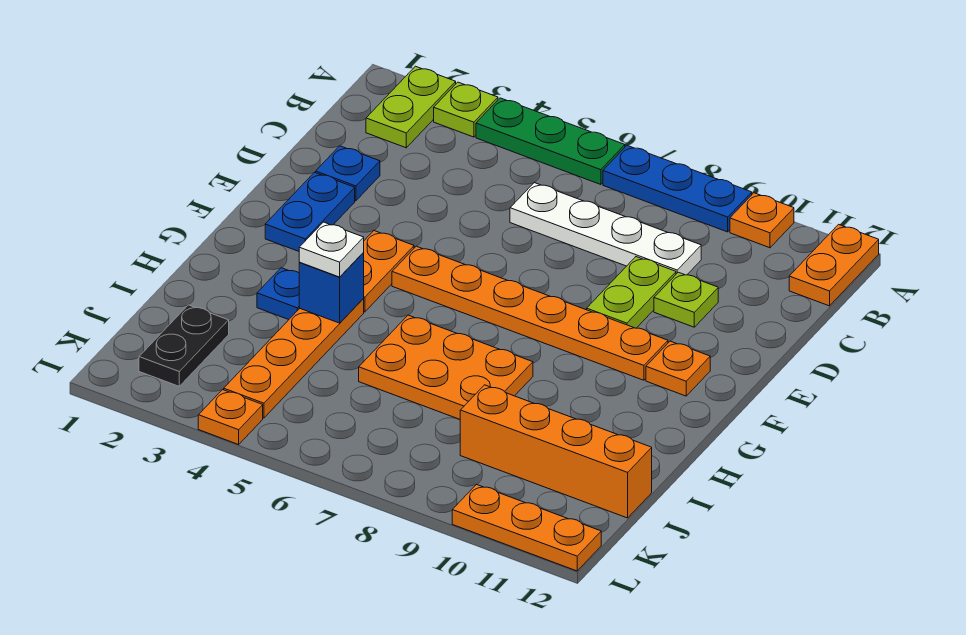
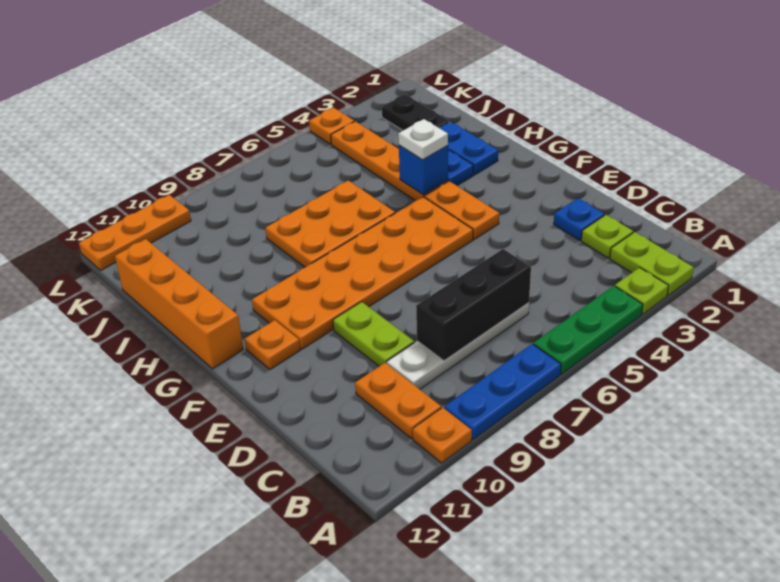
orange 1x2 plate [789,224,879,306] -> orange 1x2 plate moved to [355,363,441,439]
none -> black 1x3 brick [416,249,531,361]
lime 1x1 plate [654,272,718,327] -> lime 1x1 plate moved to [581,215,633,258]
blue 1x2 plate [265,172,355,251] -> blue 1x2 plate moved to [440,122,498,175]
orange 1x6 plate [392,246,668,380] -> orange 2x6 plate [252,197,473,349]
orange 1x4 brick [460,385,652,518] -> orange 1x4 brick turned to [115,239,243,369]

